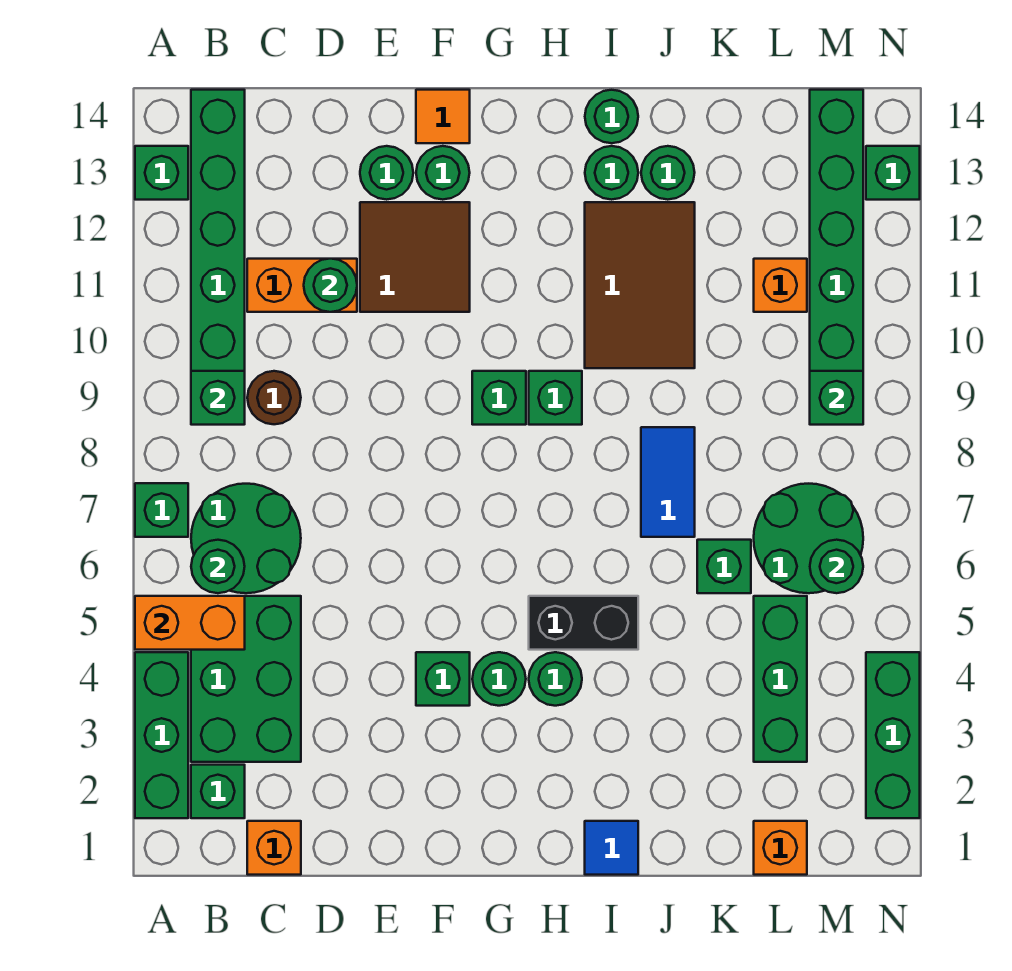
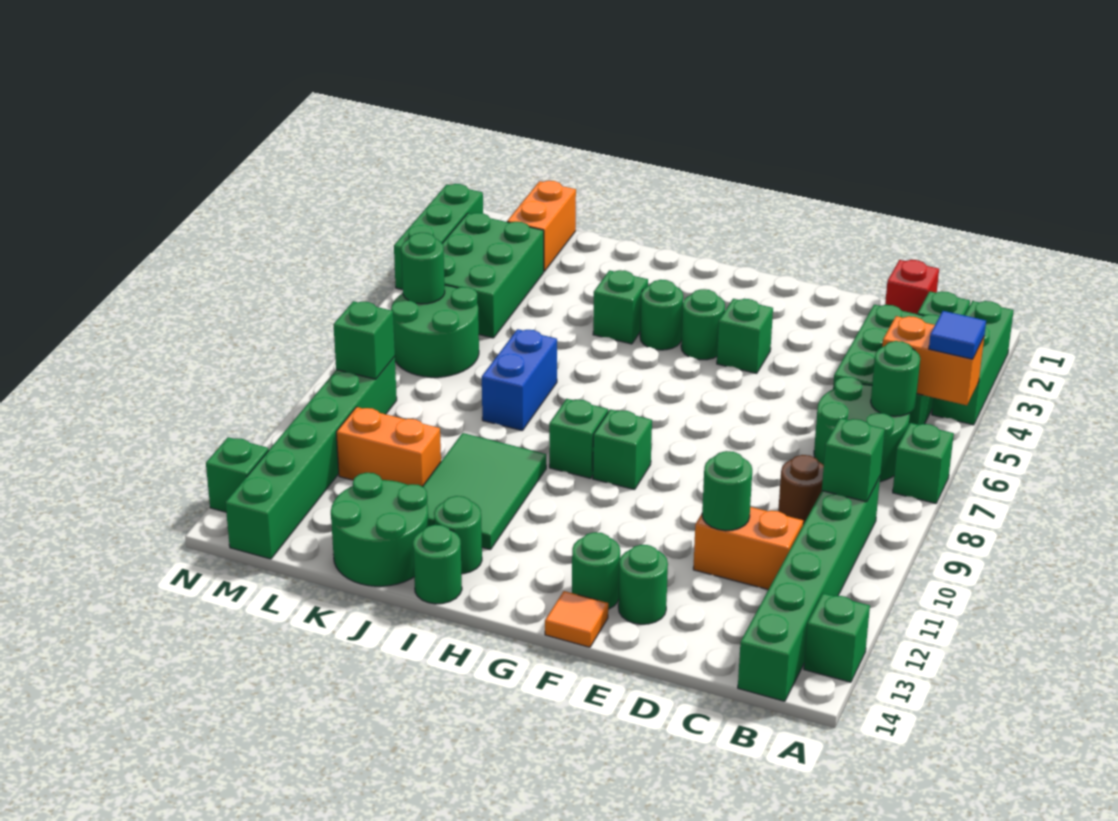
orange 1x1 brick [247,821,301,875] -> red 1x1 brick [885,260,939,314]
brown 2x2 tile [360,202,470,312] -> none
black 1x2 brick [529,596,638,650] -> none
blue 1x1 tile [585,821,638,875] -> blue 1x1 tile moved to [929,311,986,359]
brown 2x3 tile [585,202,695,368] -> green 2x3 tile [423,433,546,550]
blue 1x2 tile [641,427,695,537] -> blue 1x2 brick [482,329,557,431]
green 1x1 round brick [641,146,695,200] -> green 2x2 round brick [331,473,429,586]
green 1x1 brick [697,540,751,593] -> green 1x1 brick moved to [593,270,648,344]
orange 1x1 brick [754,821,807,875] -> orange 1x2 brick [507,181,576,271]
green 1x3 brick [754,596,807,762] -> green 2x3 brick [442,213,544,338]
orange 1x1 brick [754,259,807,312] -> orange 1x2 brick [336,407,441,487]

